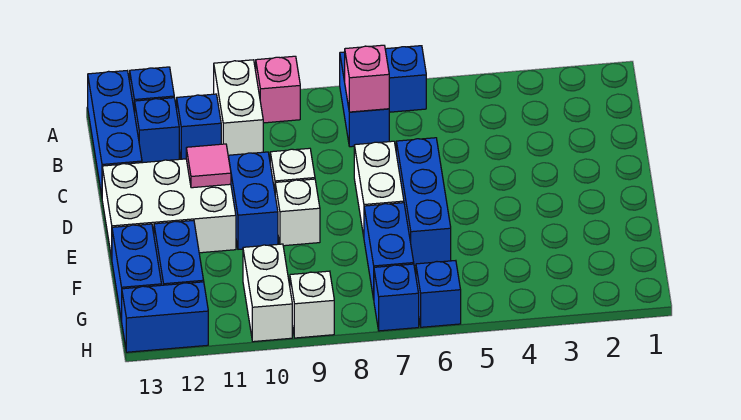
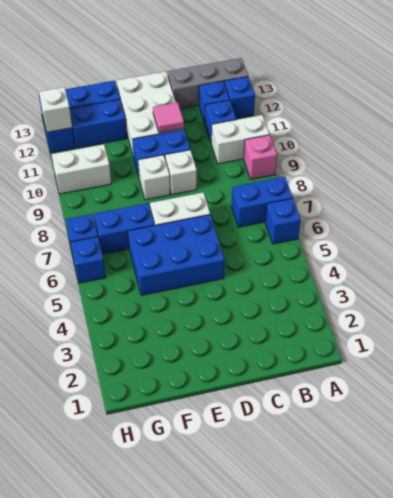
blue 1x3 brick [88,71,142,195] -> grey 1x3 brick [168,58,248,109]
pink 1x1 brick [345,45,389,112] -> none
blue 1x3 brick [396,138,451,266] -> blue 2x3 brick [128,215,225,295]
white 1x1 brick [290,271,334,338] -> white 1x1 brick moved to [39,87,72,132]

